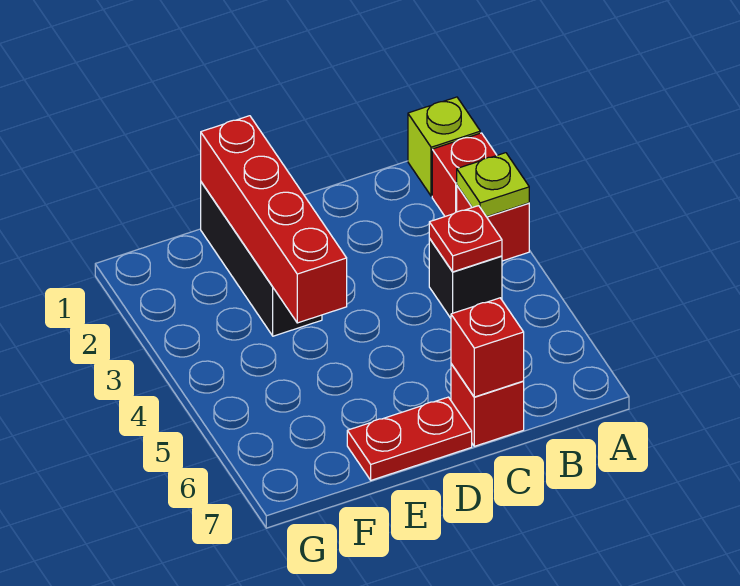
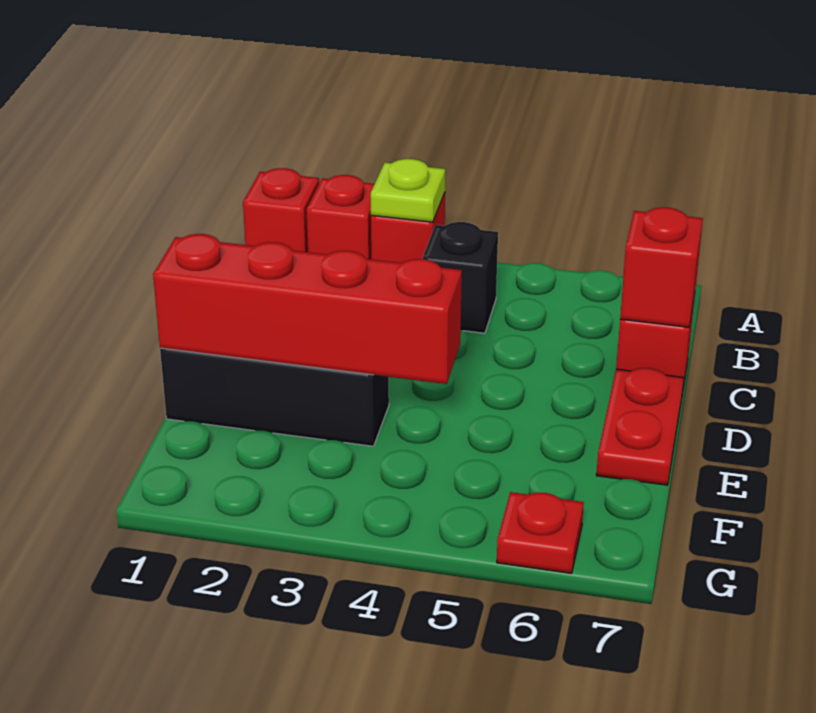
lime 1x1 brick [408,97,480,196] -> red 1x1 brick [243,168,319,252]
red 1x1 plate [429,206,502,272] -> red 1x1 plate moved to [497,492,584,573]

